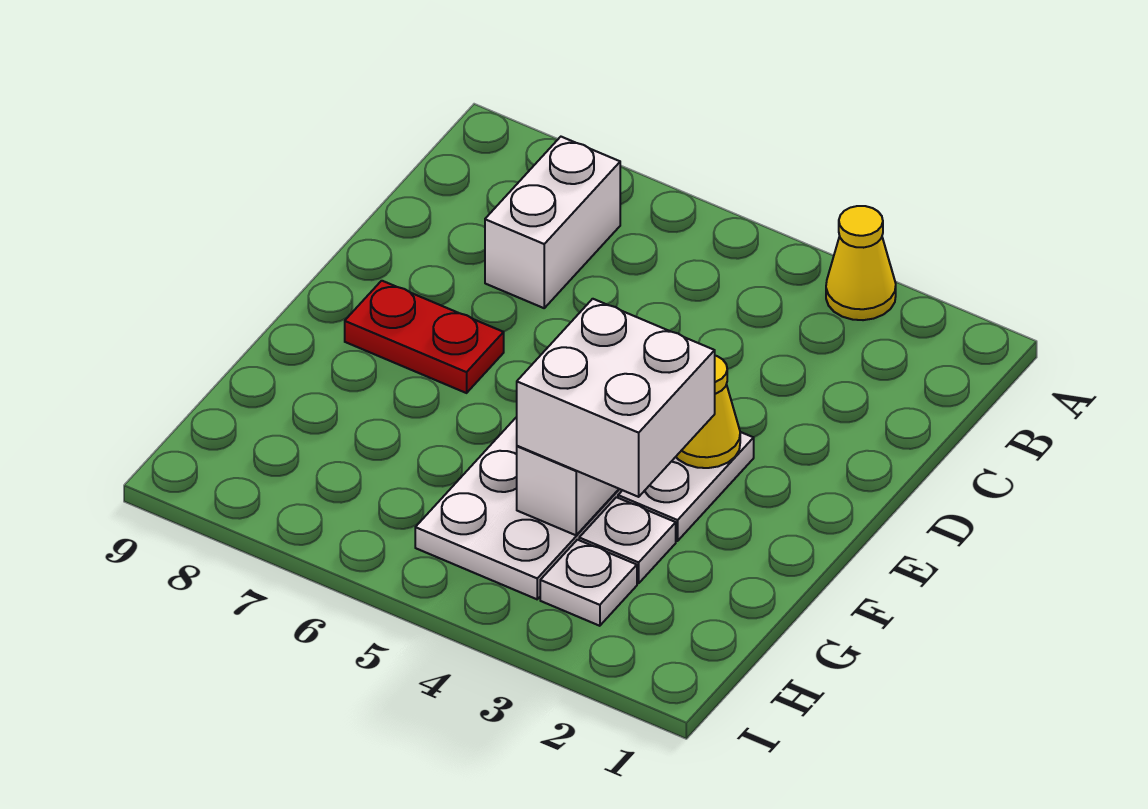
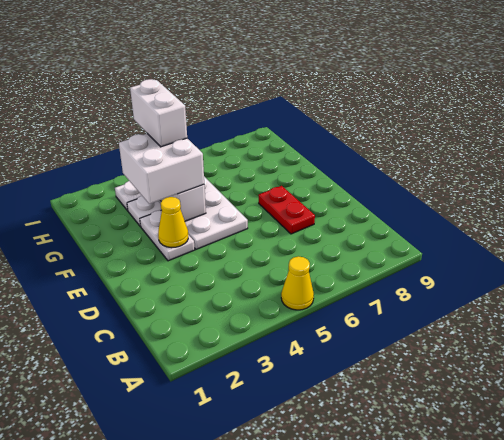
yellow 1x1 cone [826,206,896,320] -> yellow 1x1 cone moved to [281,256,314,310]
white 1x2 brick [485,137,620,308] -> white 1x2 brick moved to [130,79,187,147]
red 1x2 plate [345,281,504,393] -> red 1x2 plate turned to [259,186,315,234]

